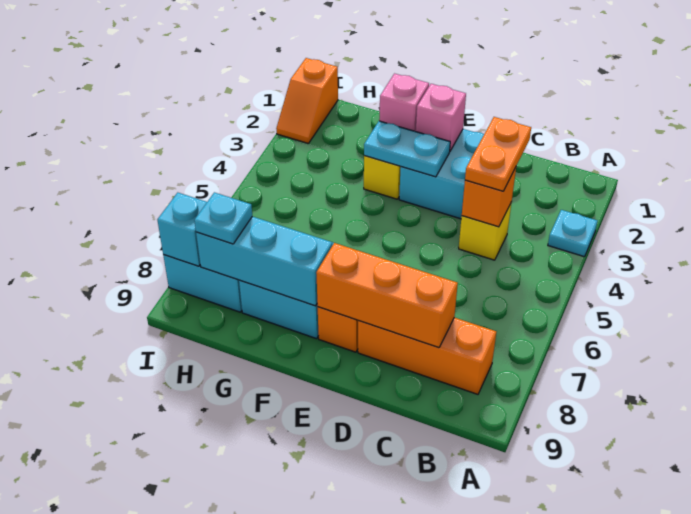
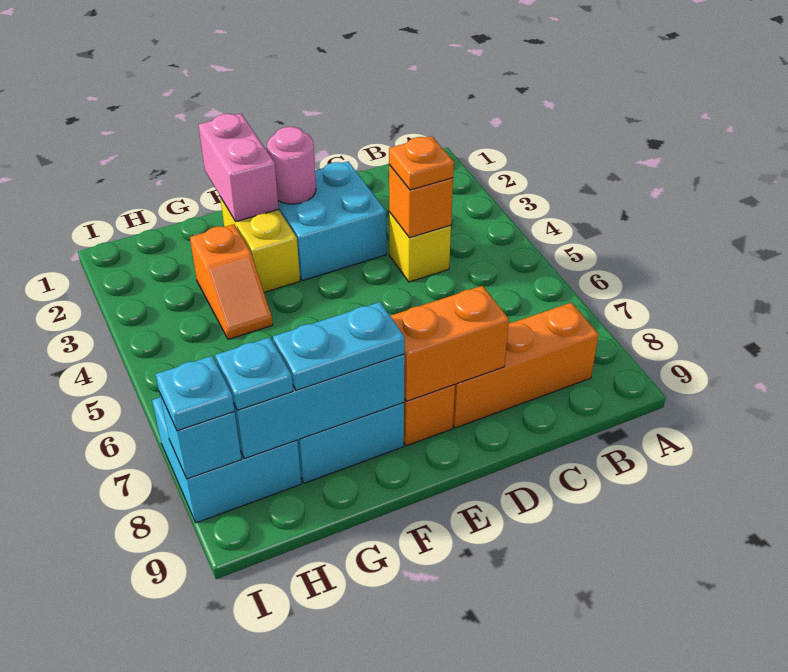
cyan 1x1 plate [548,210,597,257] -> cyan 1x1 plate moved to [156,356,234,431]
orange 1x2 plate [465,117,531,191] -> orange 1x1 plate [389,136,454,190]
orange 1x3 brick [316,243,458,348] -> orange 1x2 brick [390,286,509,401]
pink 1x1 brick [416,84,466,151] -> pink 1x1 round brick [267,127,316,204]
cyan 1x2 plate [364,121,450,177] -> cyan 1x2 plate moved to [273,302,405,390]
pink 1x1 brick [379,74,429,131] -> pink 1x2 brick [199,114,279,222]
orange 1x2 slope [276,58,338,144] -> orange 1x2 slope moved to [190,224,273,339]

